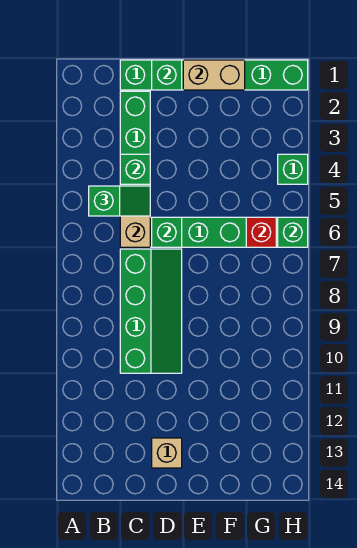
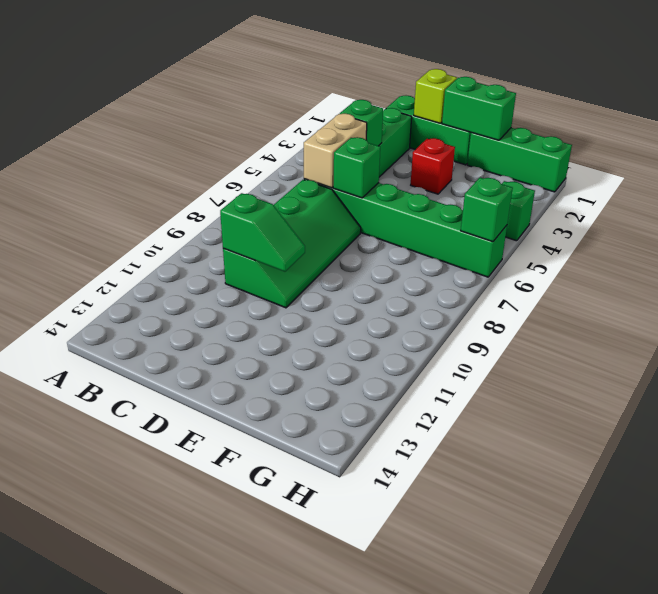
green 1x2 slope [89,186,150,216] -> green 1x2 slope moved to [220,193,305,272]
green 1x1 brick [152,60,182,90] -> lime 1x1 brick [414,69,457,123]
tan 1x1 brick [152,438,182,468] -> none
tan 1x2 brick [183,60,245,90] -> green 1x2 brick [442,77,516,140]
red 1x1 brick [246,217,276,247] -> red 1x1 brick moved to [411,138,455,194]

